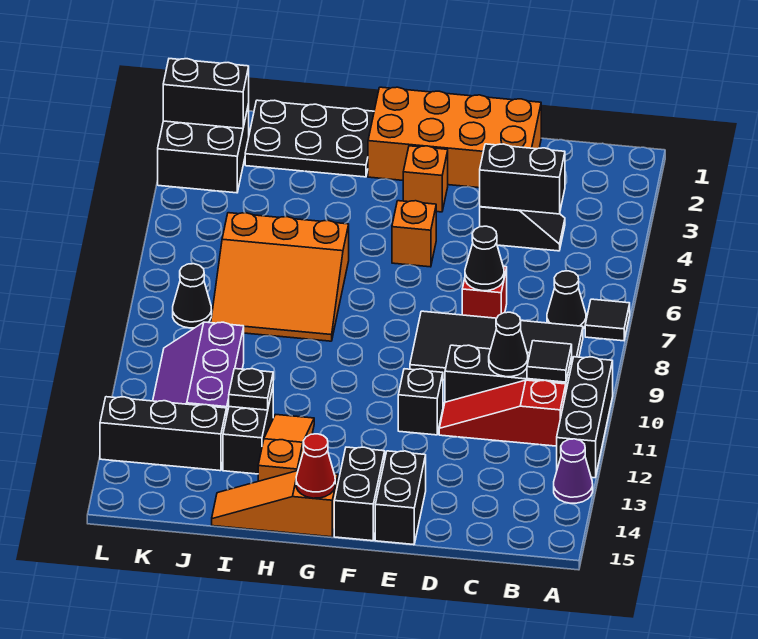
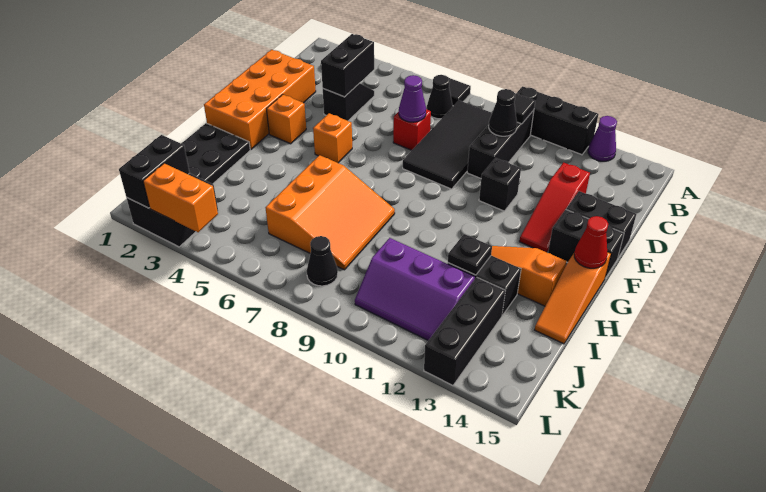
red 1x3 slope [439,380,566,446] -> red 1x3 slope moved to [519,163,590,252]
black 1x1 cone [465,226,504,291] -> purple 1x1 cone [399,75,426,122]
none -> orange 1x2 brick [143,163,218,232]

